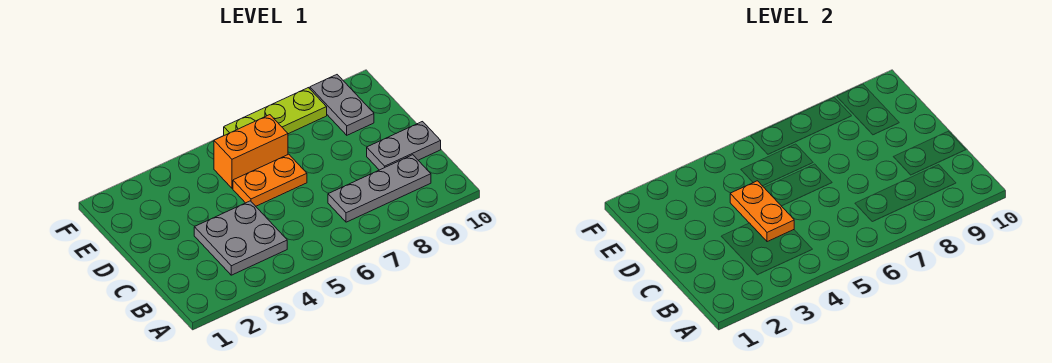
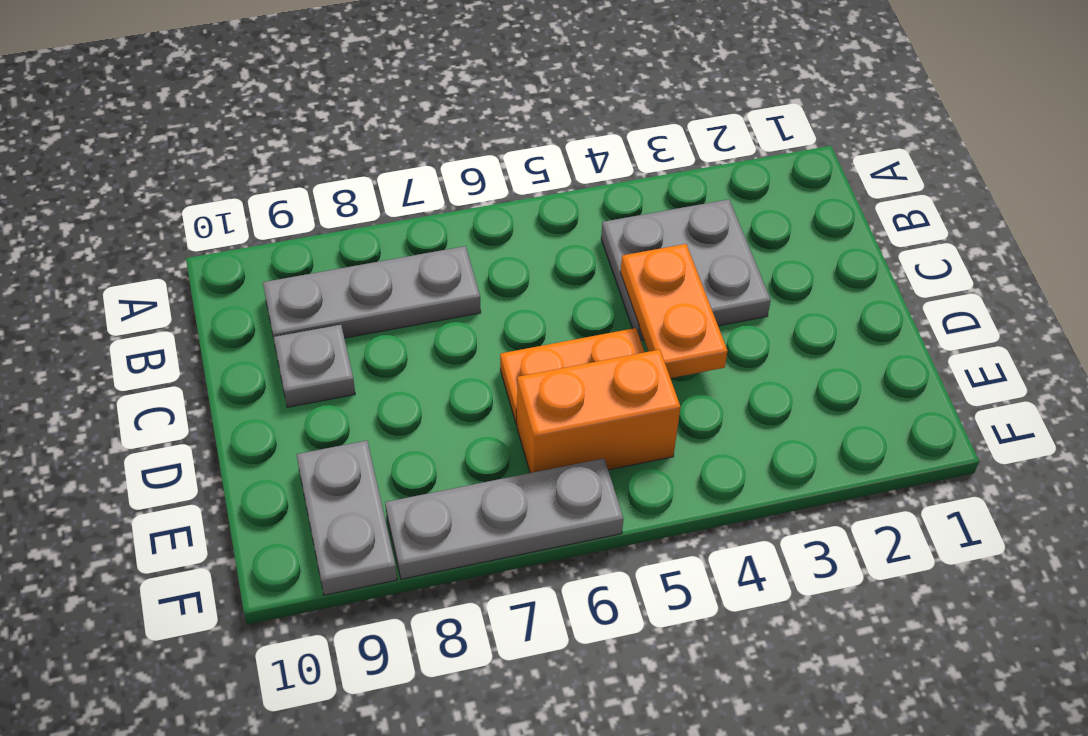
grey 1x2 plate [367,122,441,170] -> grey 1x1 plate [273,325,355,407]
lime 1x3 plate [224,88,327,135] -> grey 1x3 plate [385,458,624,579]

